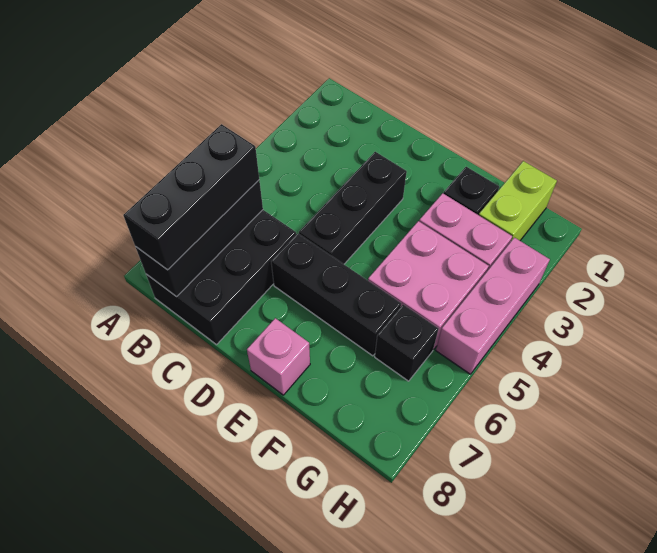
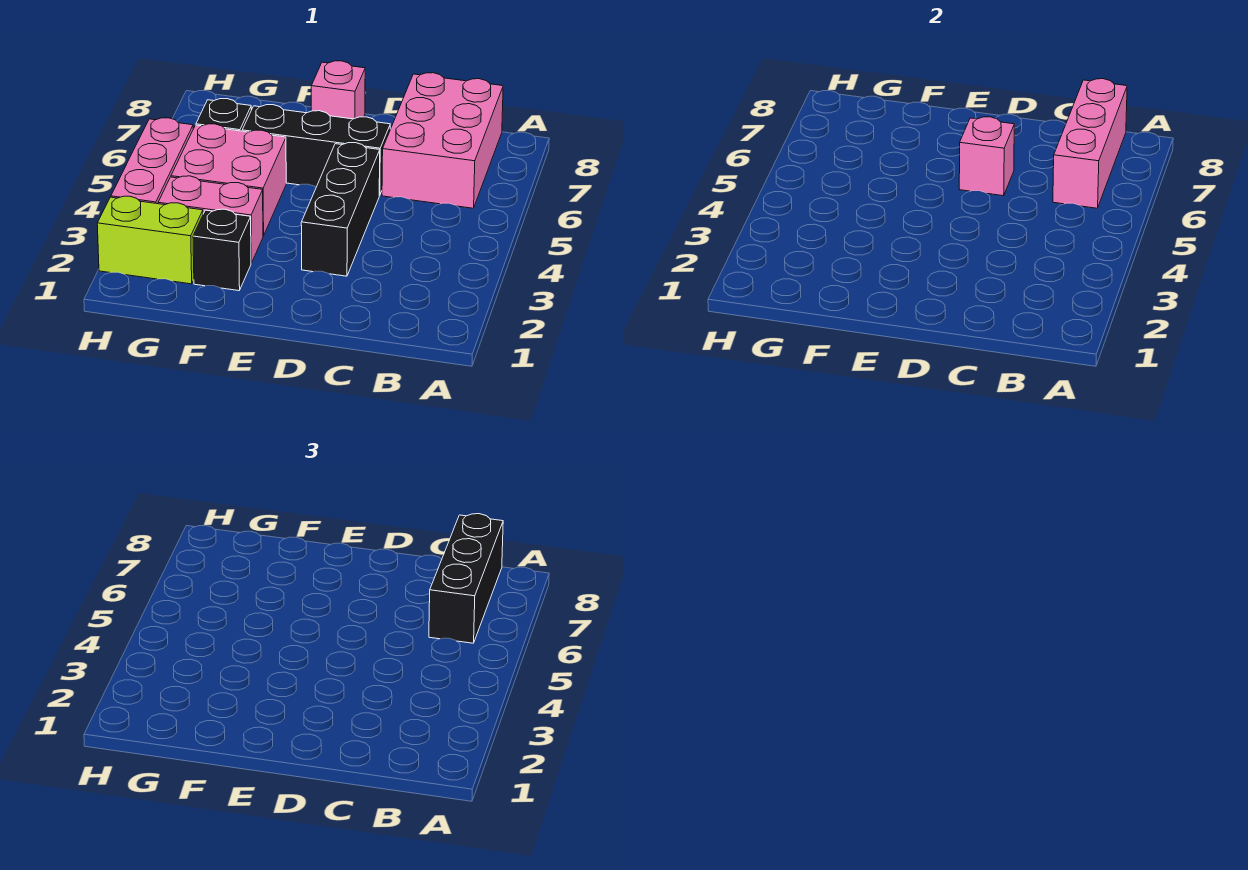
black 2x3 brick [146,210,296,345] -> pink 2x3 brick [382,73,503,208]
black 1x3 brick [135,180,263,297] -> pink 1x3 brick [1053,79,1127,208]
none -> pink 1x1 brick [959,117,1014,196]
lime 1x2 brick [479,161,557,241] -> lime 1x2 brick turned to [97,196,203,284]

